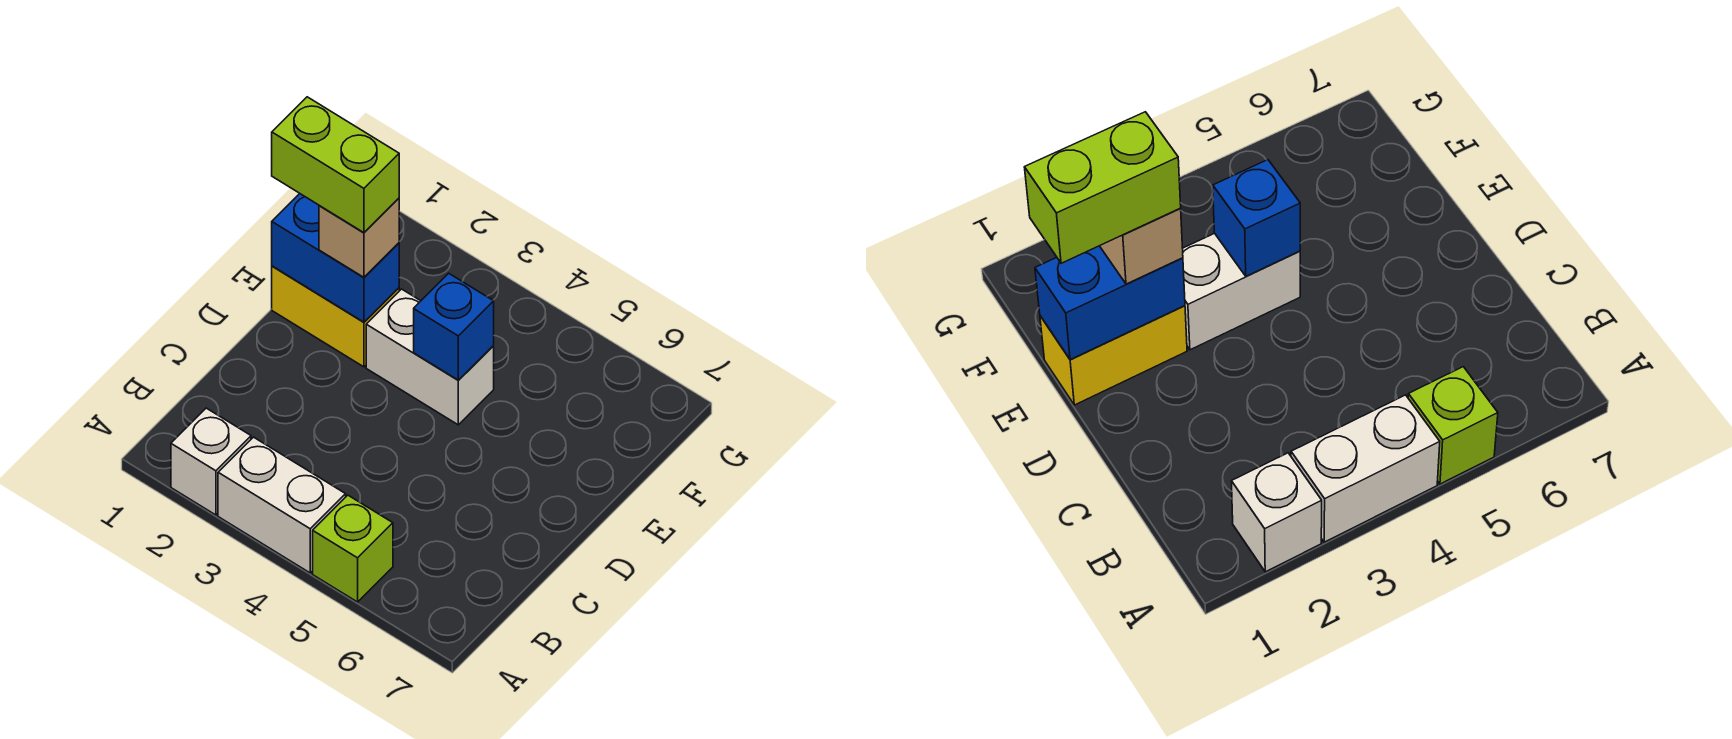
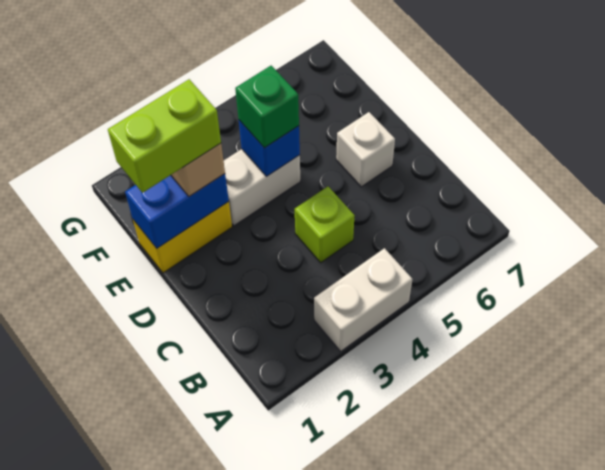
white 1x1 brick [171,408,251,515] -> white 1x1 brick moved to [336,112,395,187]
lime 1x1 brick [313,495,393,602] -> lime 1x1 brick moved to [295,187,355,263]
none -> green 1x1 brick [235,66,299,148]

